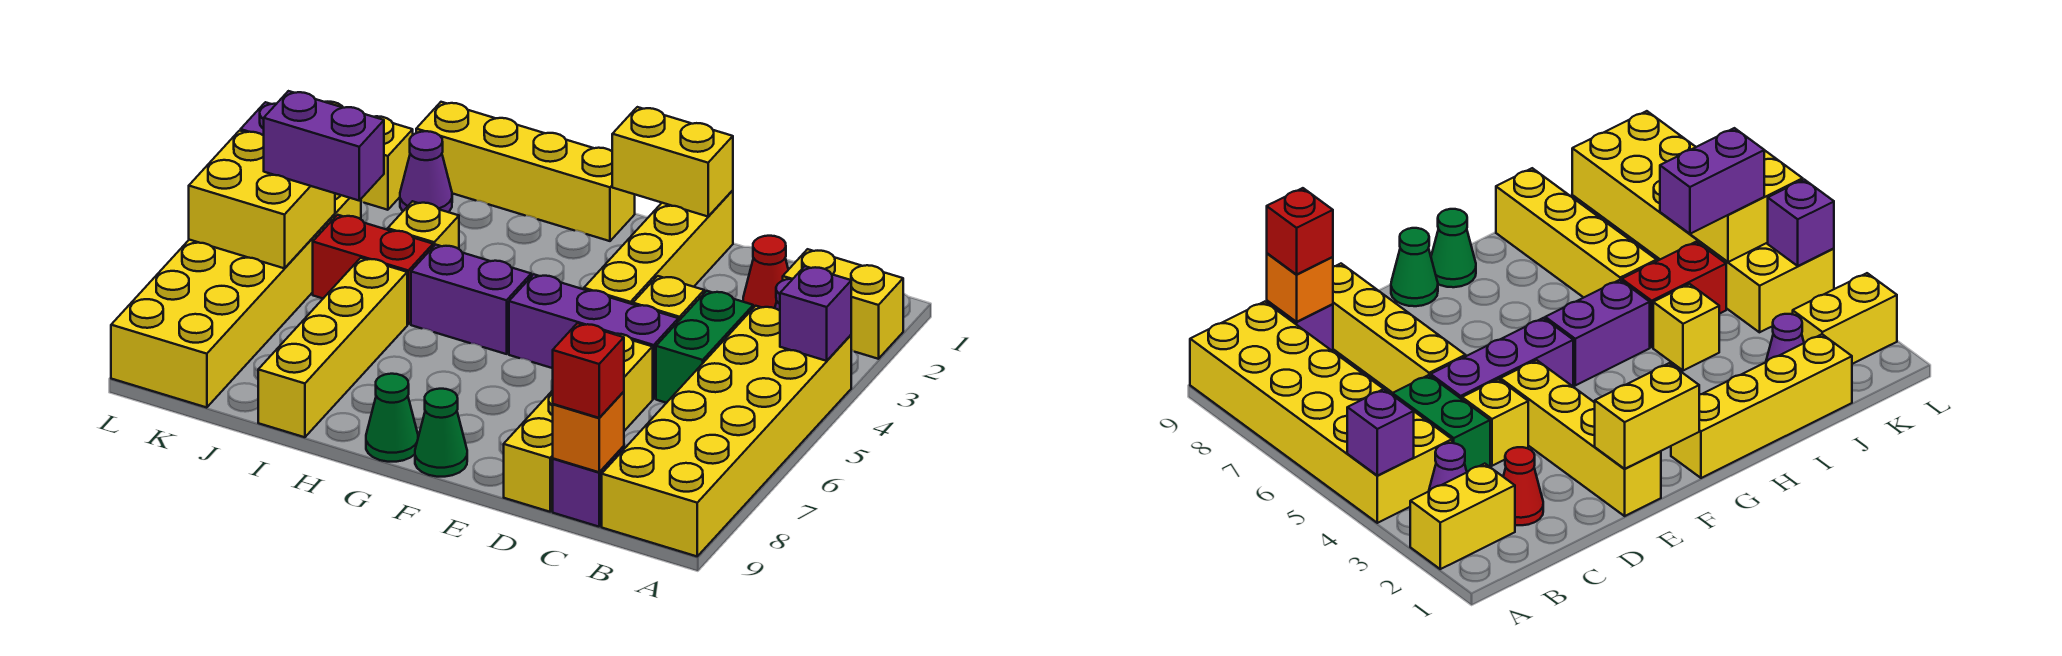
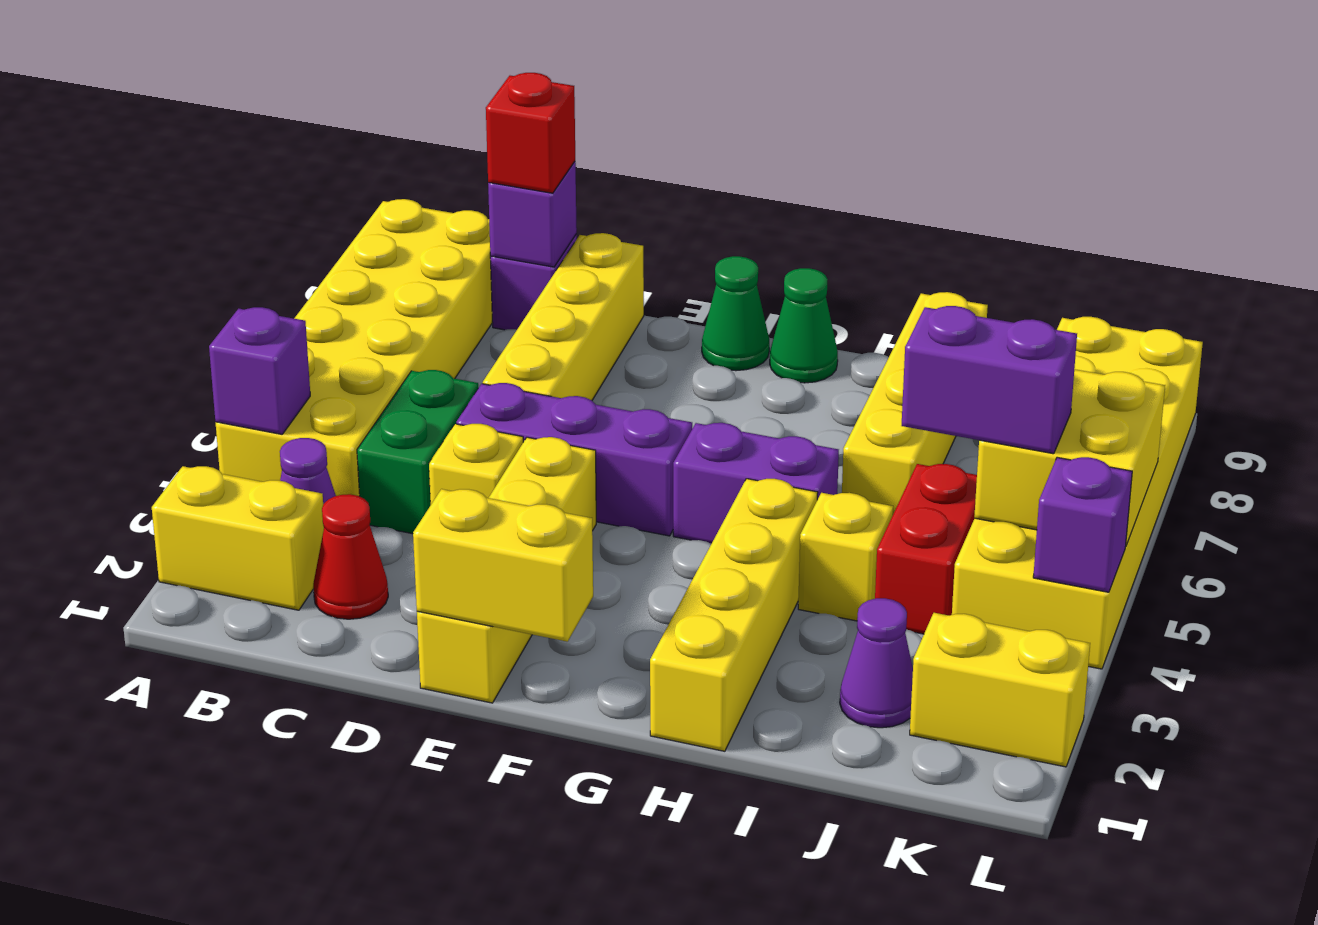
orange 1x1 brick [553,392,624,472] -> purple 1x1 brick [488,162,577,267]
yellow 1x4 brick [416,102,635,241] -> yellow 1x4 brick turned to [650,479,818,751]
red 1x2 brick [313,215,433,324] -> red 1x2 brick turned to [875,464,977,634]

